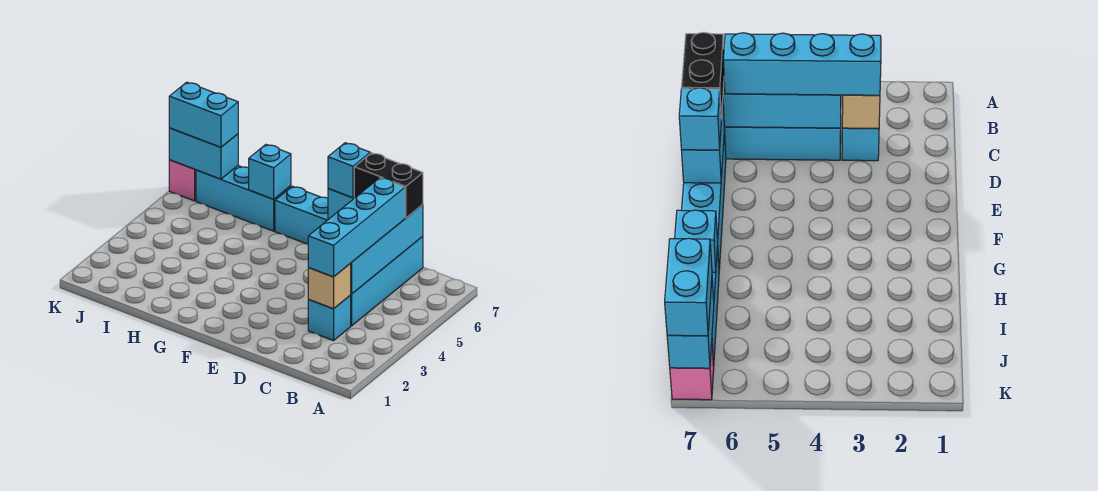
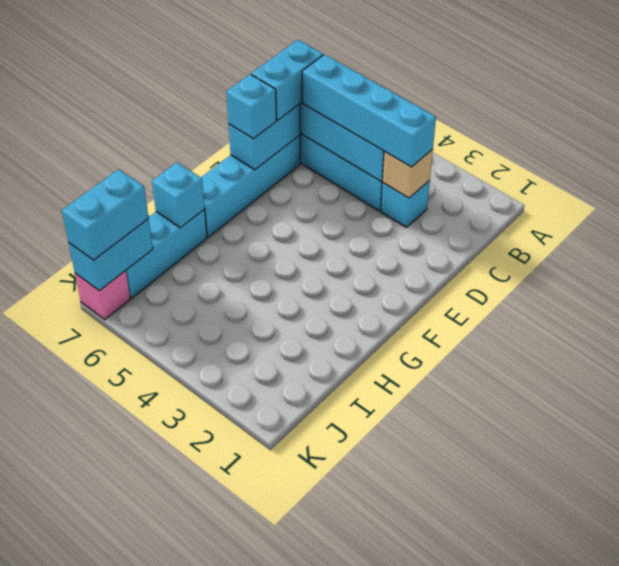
black 1x2 brick [354,153,423,218] -> cyan 1x2 brick [251,40,323,120]

